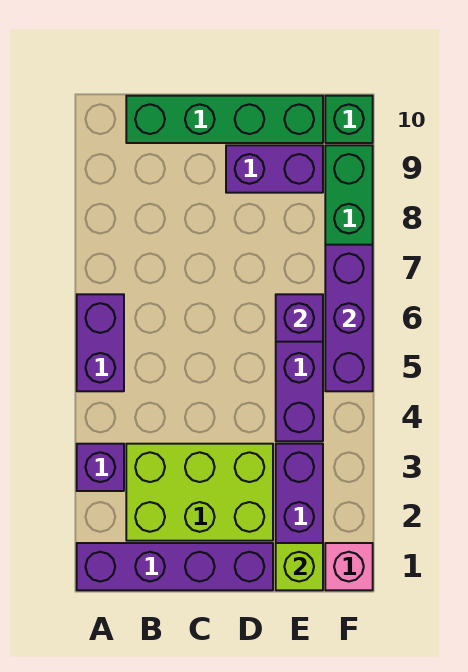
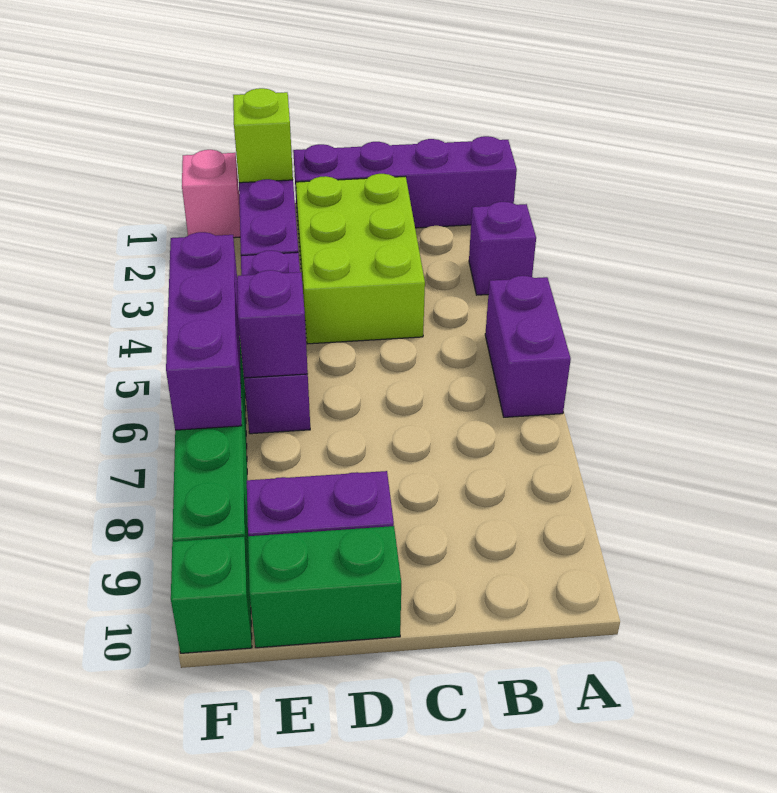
lime 2x3 brick [126,444,273,541] -> lime 2x3 brick turned to [296,174,425,344]
green 1x4 brick [126,96,323,143] -> green 1x2 brick [248,526,401,648]

